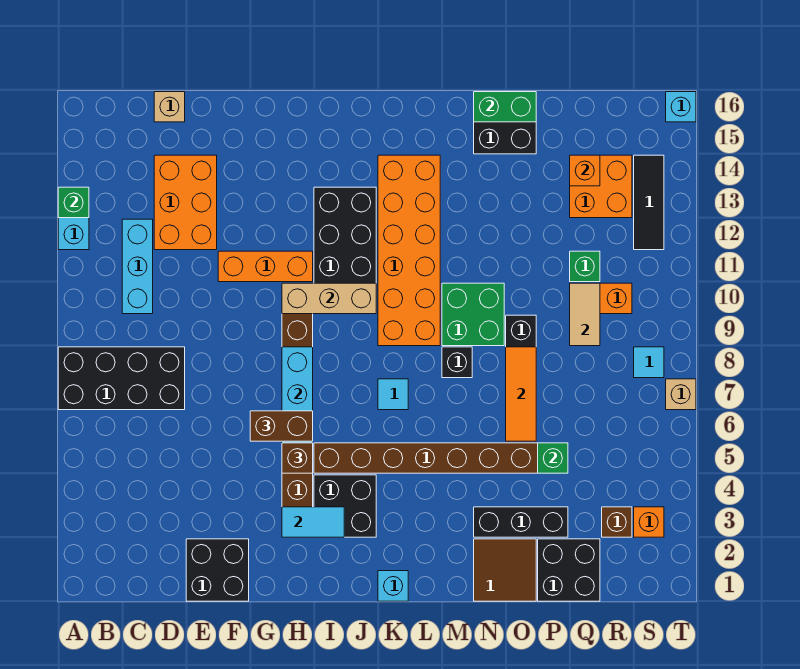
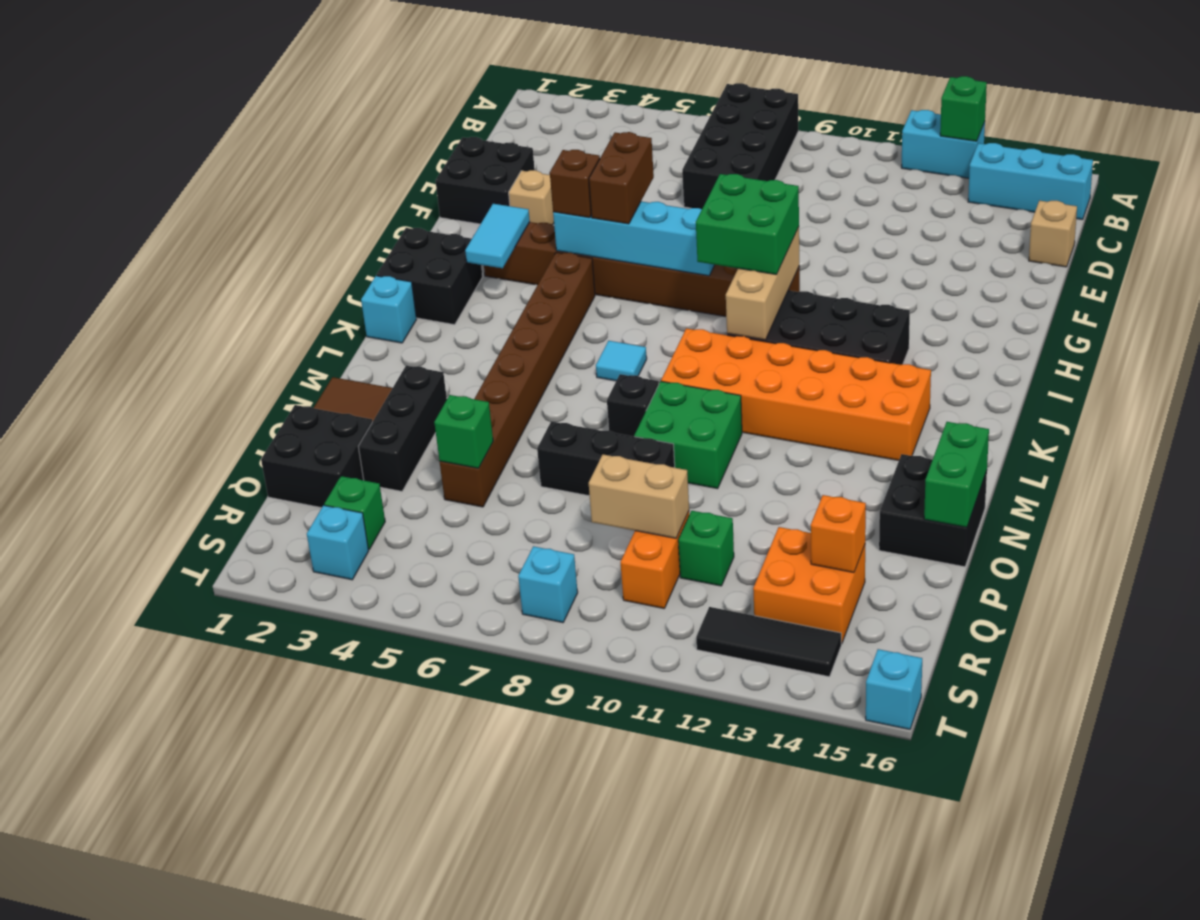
cyan 1x3 brick [122,219,153,314] -> cyan 1x3 brick moved to [968,143,1093,220]
orange 2x3 brick [154,155,217,250] -> none
orange 1x3 brick [218,251,313,282] -> none
none -> green 2x2 brick [696,174,799,275]
black 2x2 brick [314,475,376,537] -> black 2x2 brick moved to [377,228,483,325]
orange 1x3 tile [506,347,536,441] -> none
tan 1x2 tile [570,283,600,346] -> tan 1x2 brick [589,454,689,538]
brown 1x1 brick [602,507,632,537] -> green 1x1 brick [324,476,385,550]
orange 1x1 brick [634,507,664,537] -> cyan 1x1 brick [307,505,369,580]
cyan 1x1 tile [634,347,664,378] -> cyan 1x1 brick [518,546,578,623]
tan 1x1 brick [666,379,696,410] -> tan 1x1 brick moved to [509,170,554,225]

